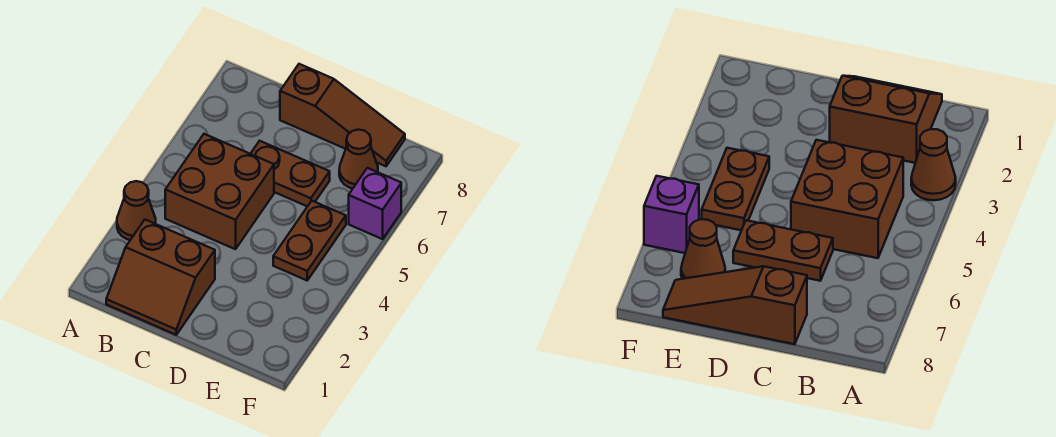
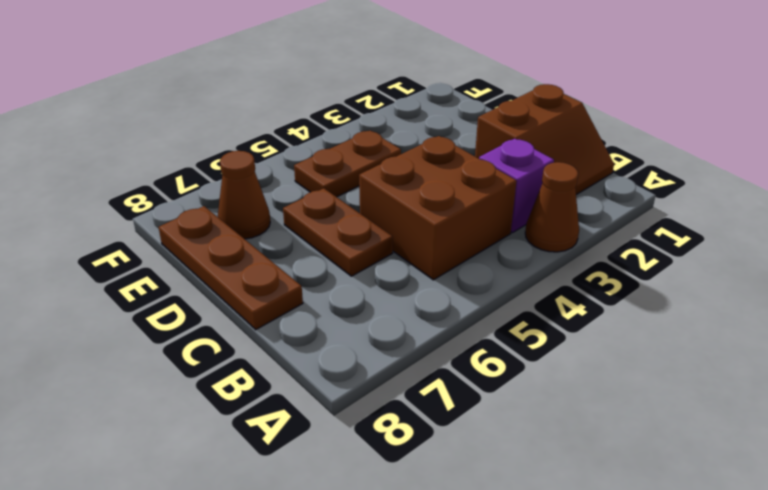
brown 2x2 slope [106,220,215,335] -> brown 2x2 slope turned to [475,84,614,195]
brown 1x3 slope [280,64,405,166] -> brown 1x3 plate [159,206,303,330]
purple 1x1 brick [349,168,401,239] -> purple 1x1 brick moved to [479,139,554,233]

